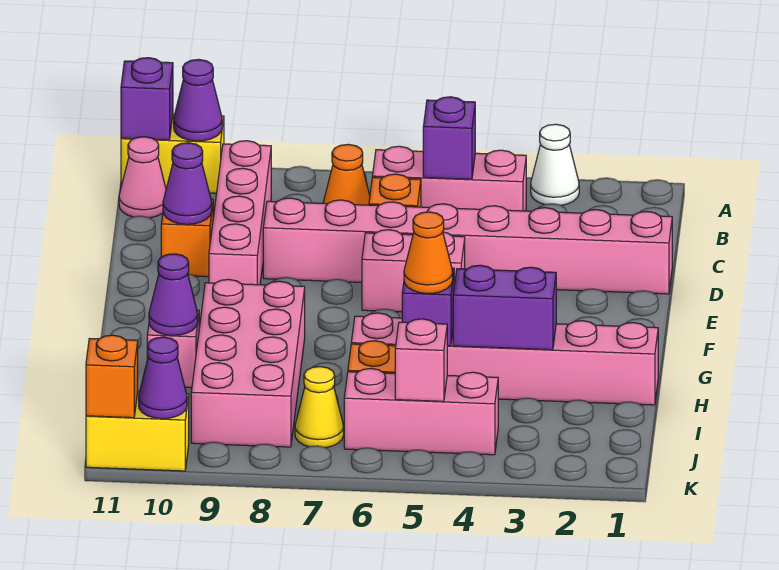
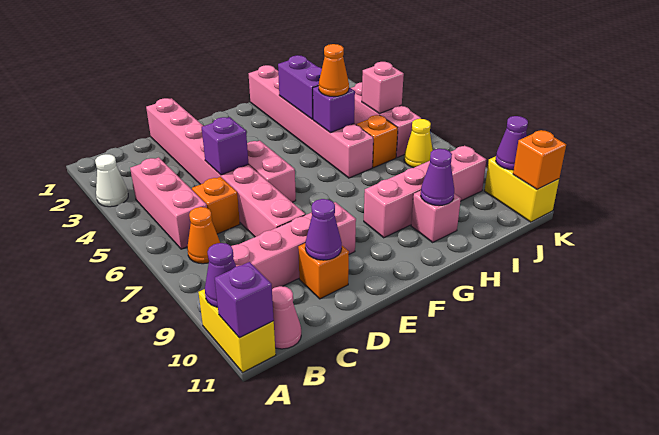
purple 1x1 brick [423,97,475,179] -> purple 1x1 brick moved to [202,117,248,175]
pink 2x4 brick [191,279,305,447] -> pink 1x4 brick [364,146,486,238]

